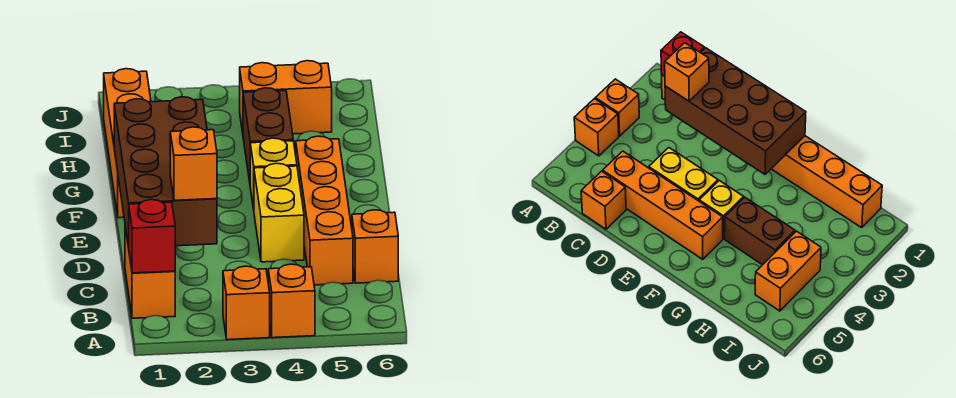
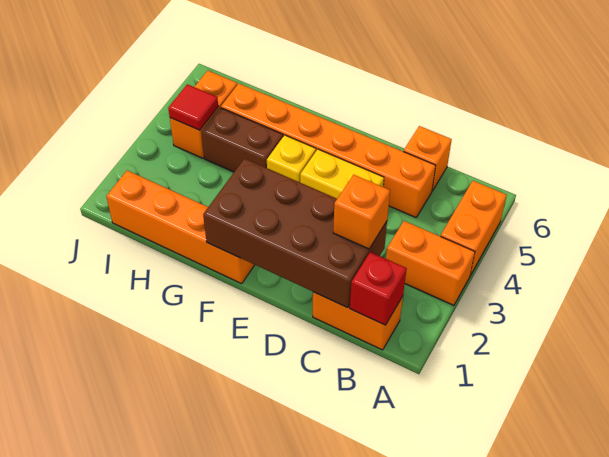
orange 1x1 brick [223,266,270,340] -> orange 1x2 brick [386,221,475,305]
orange 1x1 brick [268,264,315,338] -> orange 1x2 brick [441,181,507,276]
orange 1x4 brick [296,136,353,285] -> orange 1x6 brick [221,84,436,217]
none -> red 1x1 tile [168,84,218,130]

